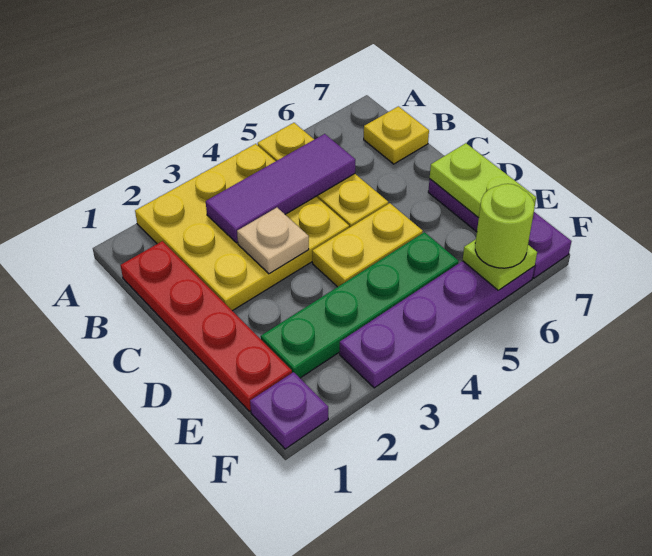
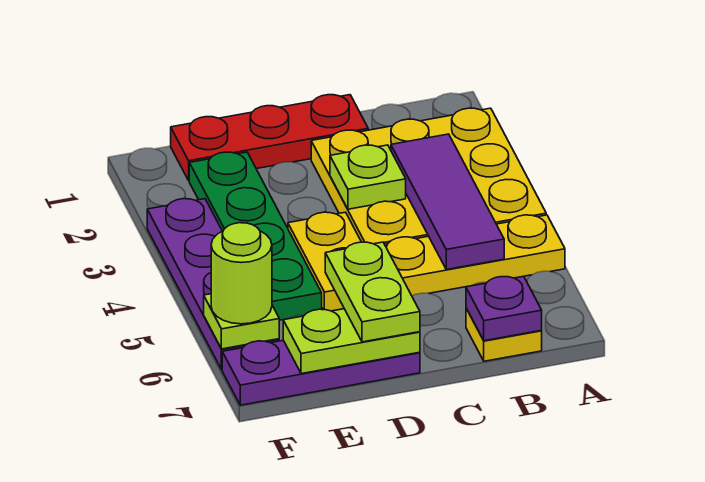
red 1x4 plate [120,241,292,411] -> red 1x3 plate [171,95,368,180]
tan 1x1 plate [237,208,309,274] -> lime 1x1 plate [330,145,406,209]
none -> lime 1x2 plate [325,242,420,342]
purple 1x1 plate [250,372,328,449] -> purple 1x1 plate moved to [466,276,542,341]

